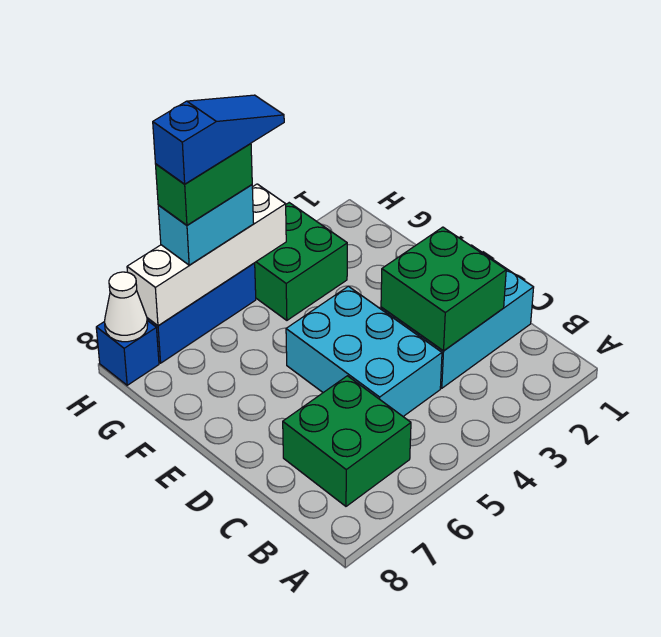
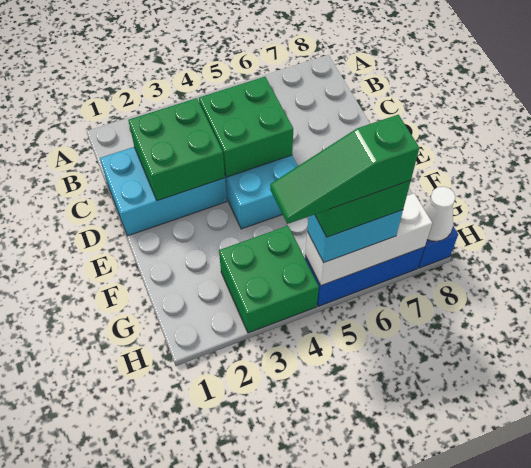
green 2x2 brick [283,376,411,506] -> green 2x2 brick moved to [199,77,293,177]
white 1x4 brick [127,184,286,326] -> white 1x3 brick [305,193,432,285]
blue 1x3 slope [153,95,284,184] -> green 1x3 slope [270,115,419,224]

